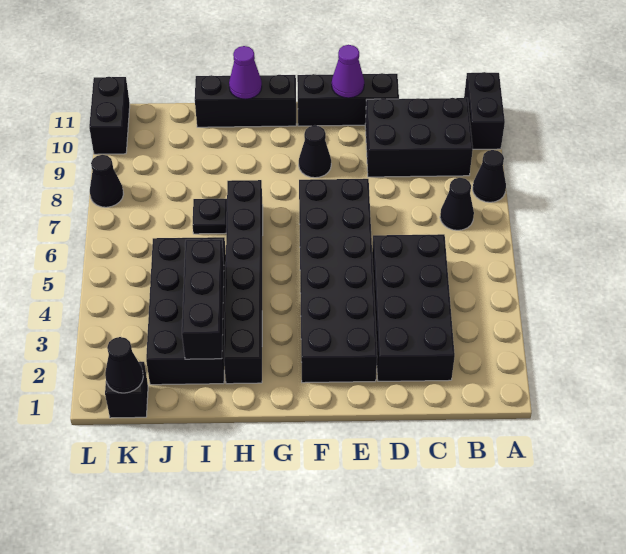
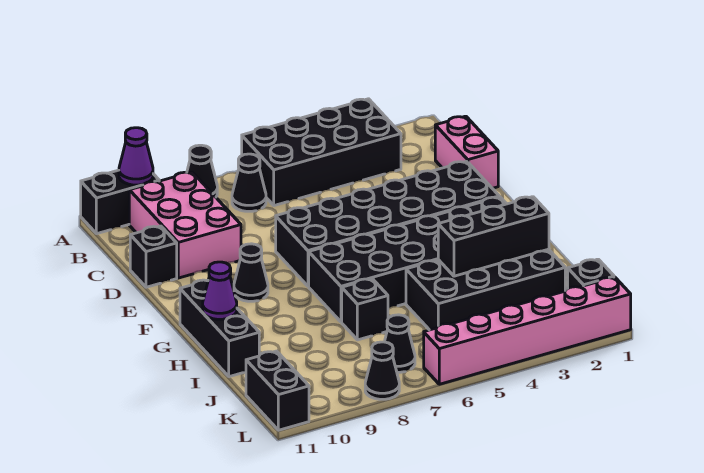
black 2x3 brick [365,98,473,177] -> pink 2x3 brick [129,172,241,278]
none -> pink 1x2 brick [435,116,498,188]
black 2x4 brick [372,234,455,381] -> black 2x4 brick moved to [242,99,401,206]
black 1x3 brick [297,73,399,126] -> black 1x1 brick [130,226,177,287]
purple 1x1 cone [332,45,364,98] -> purple 1x1 cone moved to [119,128,153,185]
black 1x6 brick [224,180,263,384] -> black 2x6 brick [309,197,506,322]
black 1x1 plate [193,199,227,234] -> black 1x1 brick [342,279,388,340]
black 1x1 cone [105,337,143,393] -> black 1x1 cone moved to [385,315,415,372]
none -> pink 1x6 brick [424,277,631,384]
black 1x2 brick [89,77,130,154] -> black 1x2 brick turned to [246,351,309,430]

